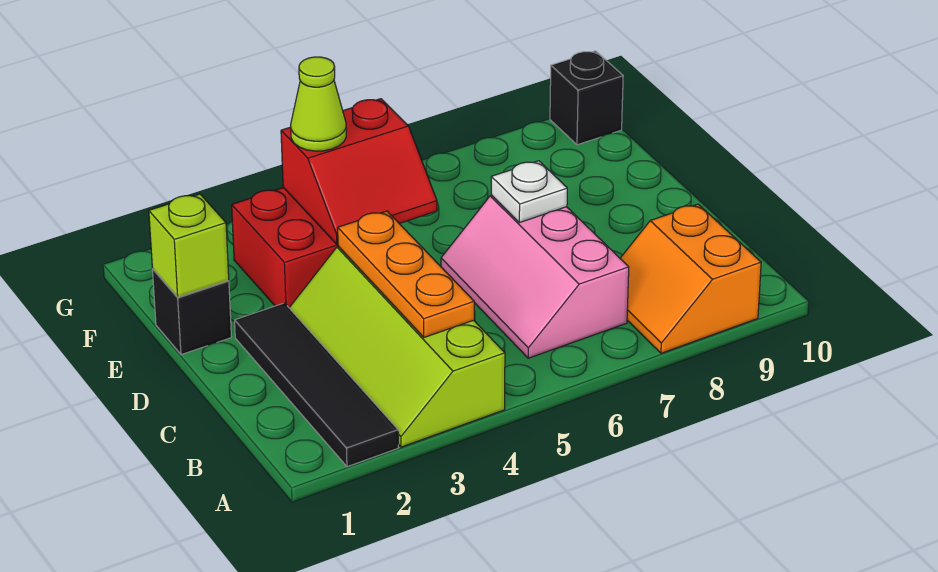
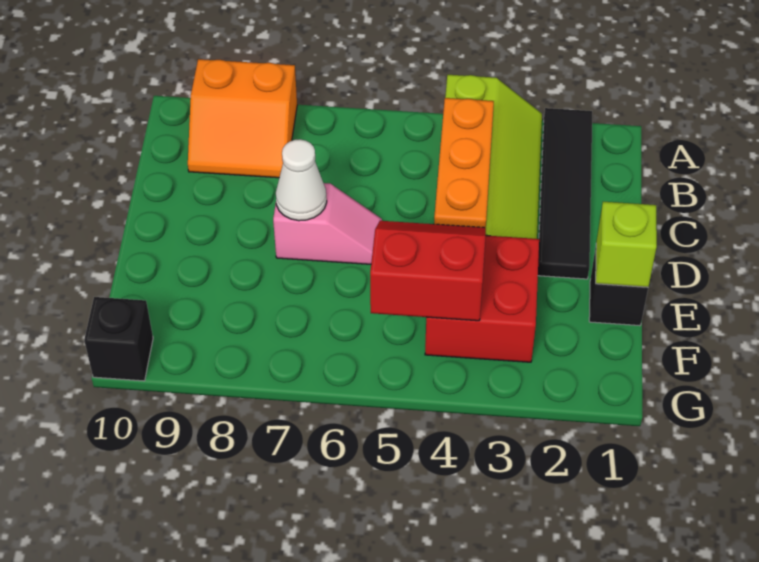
orange 2x2 slope [620,204,761,353] -> orange 2x2 slope turned to [188,59,297,178]
pink 2x3 slope [441,195,629,358] -> pink 1x2 slope [273,183,382,264]
white 1x1 plate [491,161,567,223] -> white 1x1 cone [276,139,327,221]
lime 1x1 cone [291,57,346,151] -> none

